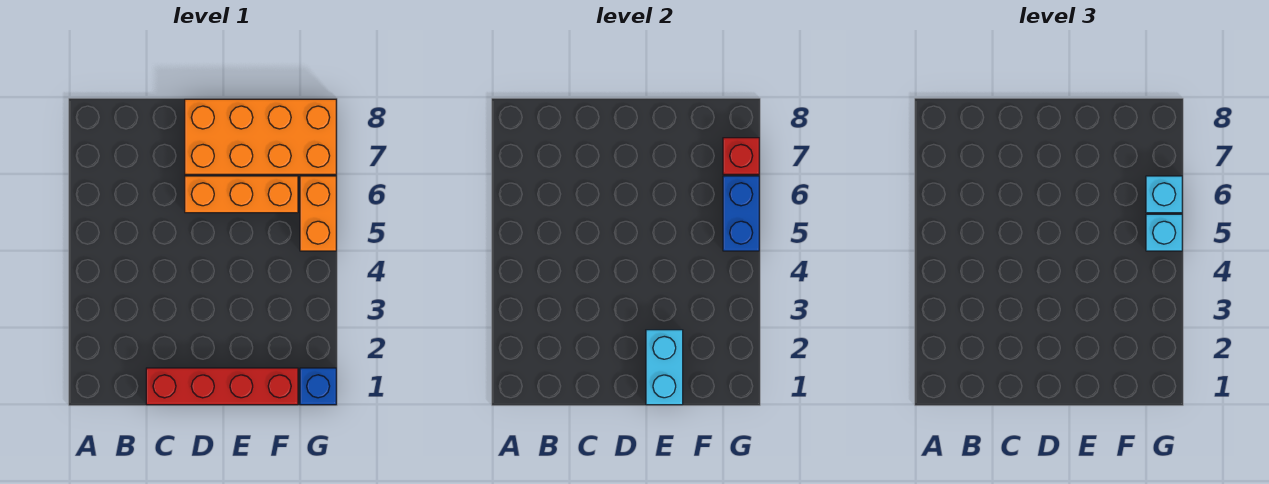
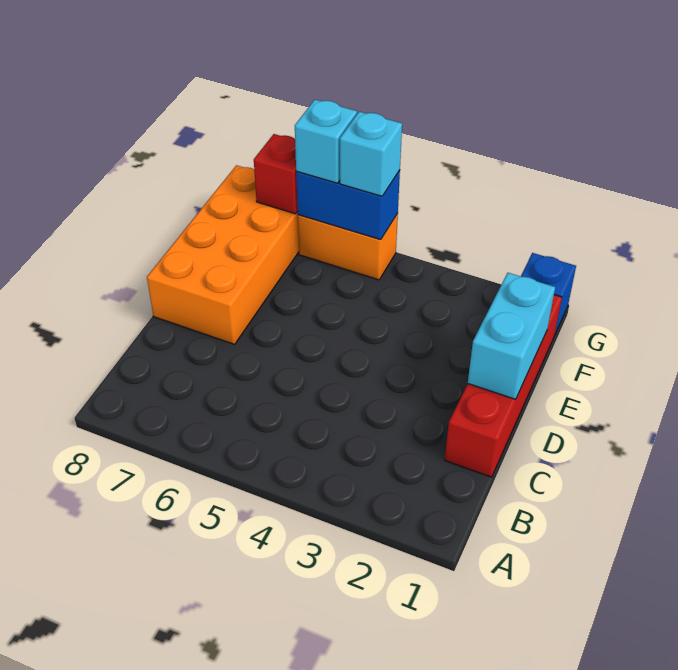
orange 1x3 brick [185,176,298,213] -> none
cyan 1x2 brick [646,330,683,405] -> cyan 1x2 brick turned to [468,273,555,399]

